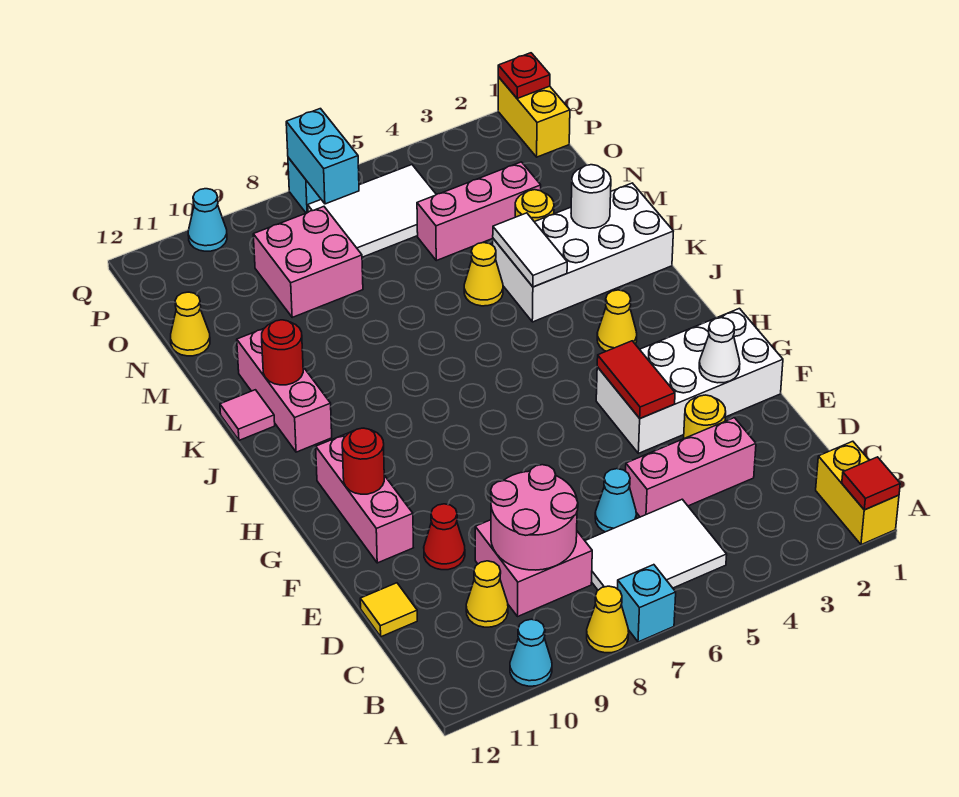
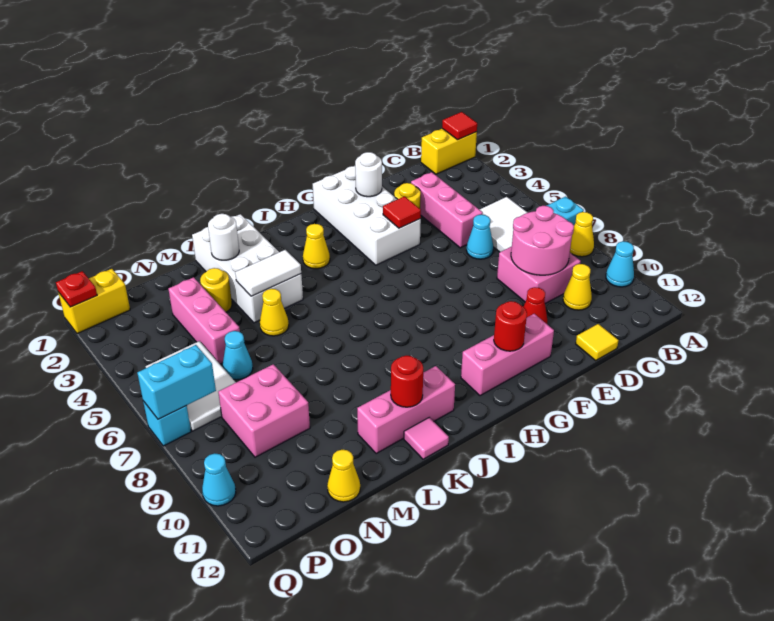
white 1x1 cone [699,318,740,383] -> white 1x1 round brick [355,152,382,197]
red 1x2 tile [597,341,675,418] -> red 1x1 tile [383,196,421,228]
none -> cyan 1x1 cone [223,331,253,380]

